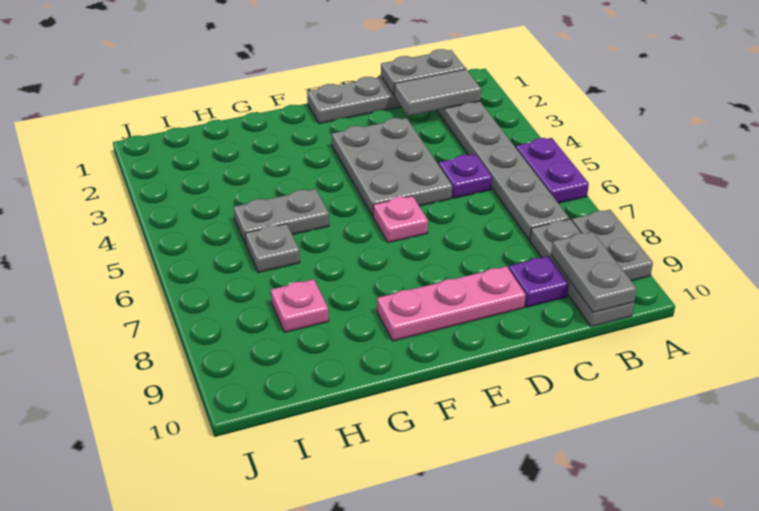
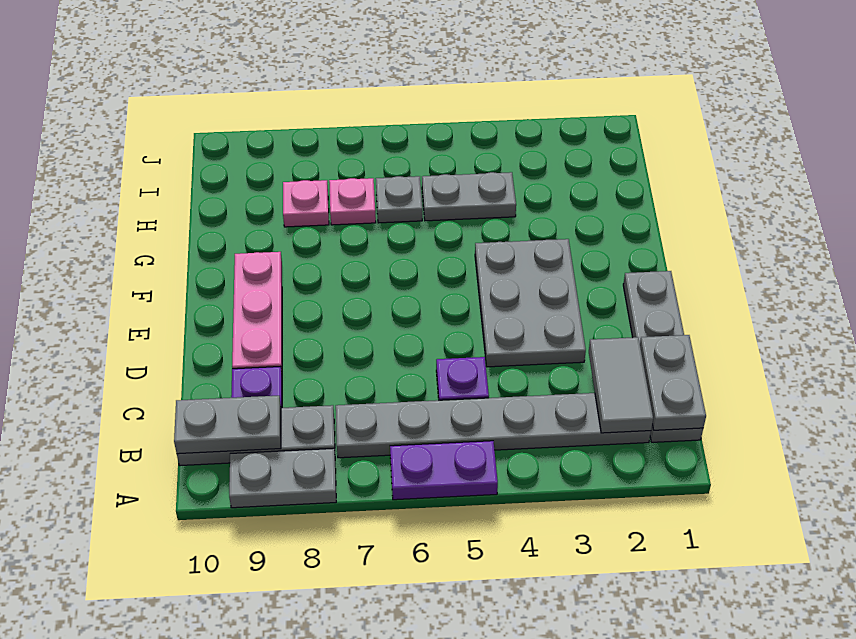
grey 2x3 plate [332,118,452,216] -> grey 2x3 plate turned to [475,239,586,367]
pink 1x1 plate [373,196,428,243] -> pink 1x1 plate moved to [329,178,376,225]
grey 1x2 plate [234,189,329,244] -> grey 1x2 plate turned to [422,172,516,221]

